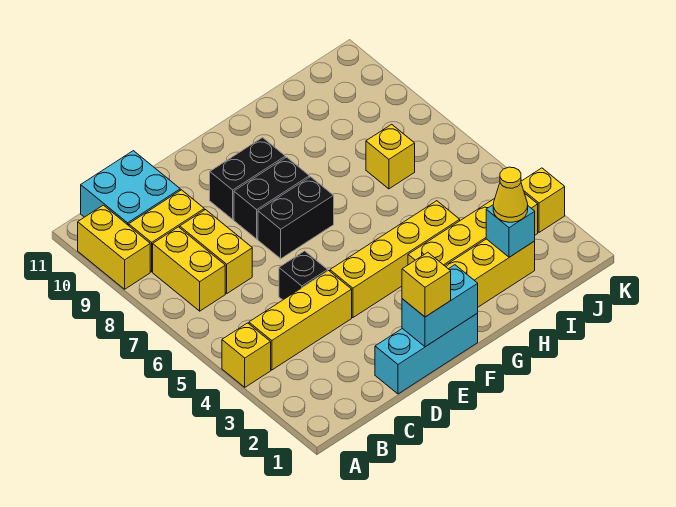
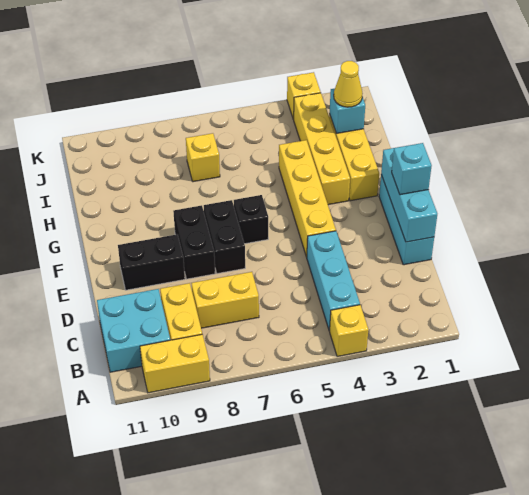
yellow 1x3 brick [249,271,352,370] -> cyan 1x3 brick [307,231,360,331]
yellow 1x2 brick [153,227,225,311] -> none
black 1x1 brick [279,251,328,300] -> black 1x1 brick moved to [234,195,268,244]
cyan 1x2 brick [402,265,478,347] -> cyan 1x3 brick [381,148,437,242]
yellow 1x1 brick [402,252,451,317] -> cyan 1x1 brick [392,143,432,195]
black 1x2 brick [210,138,285,219] -> black 1x2 brick turned to [118,234,185,290]

